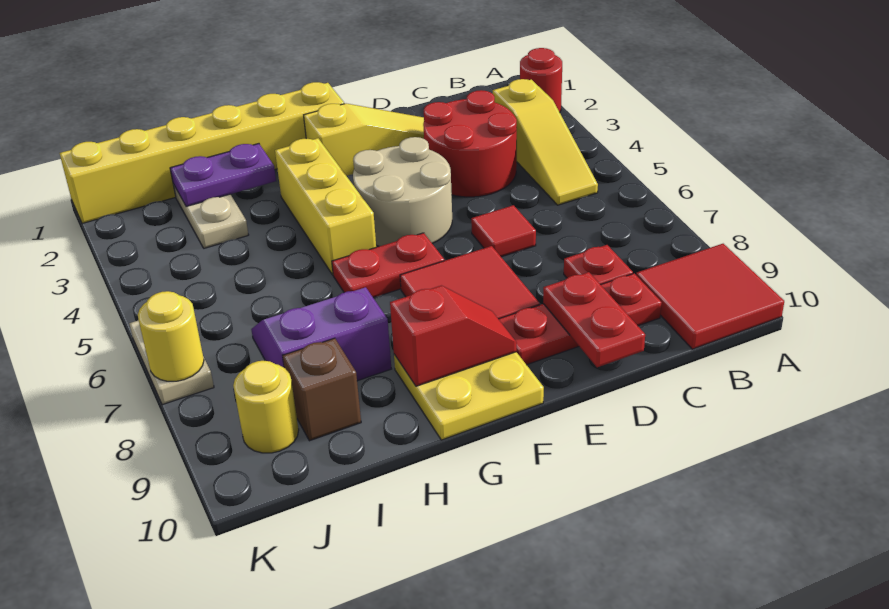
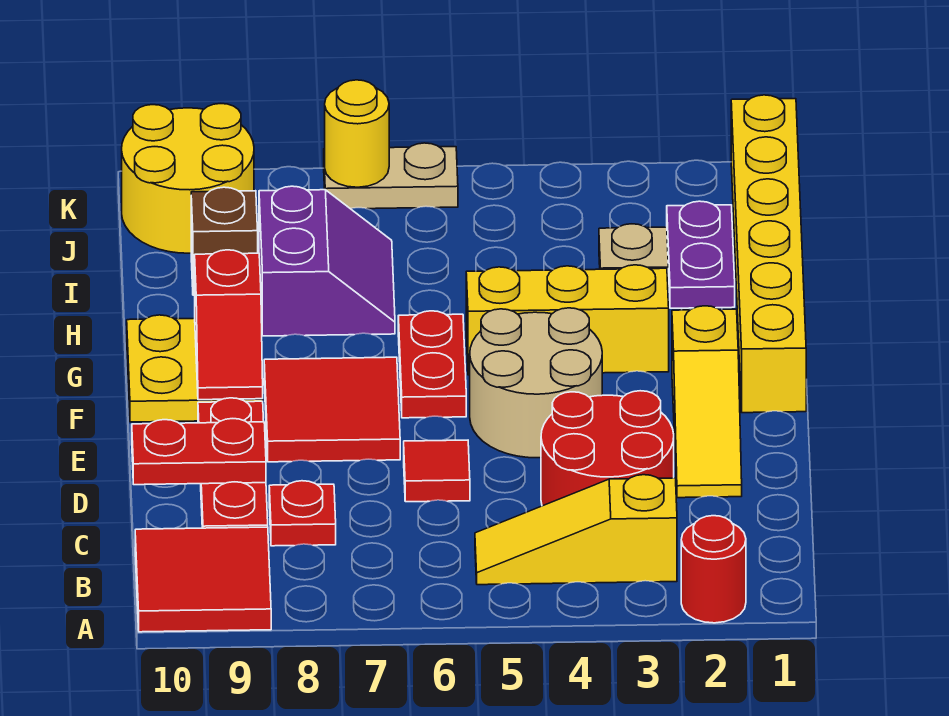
yellow 1x1 round brick [233,361,299,453] -> yellow 2x2 round brick [122,104,254,253]

